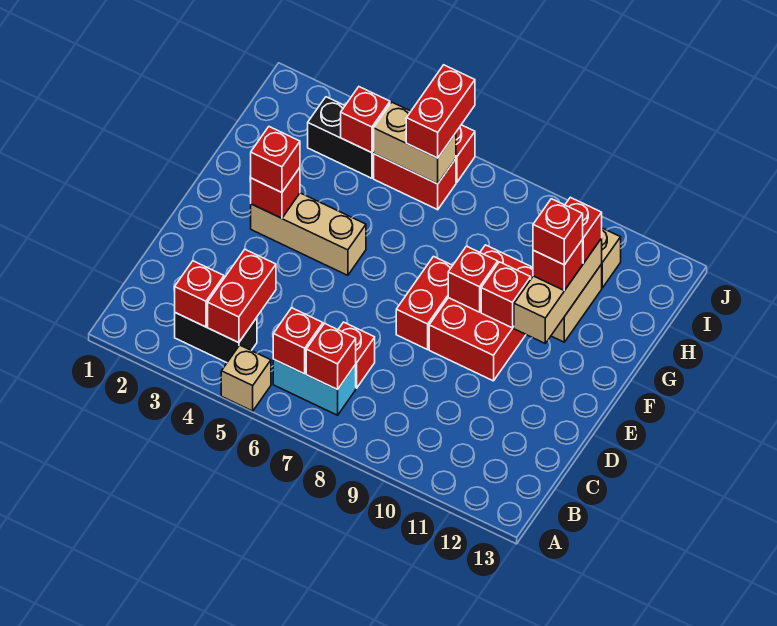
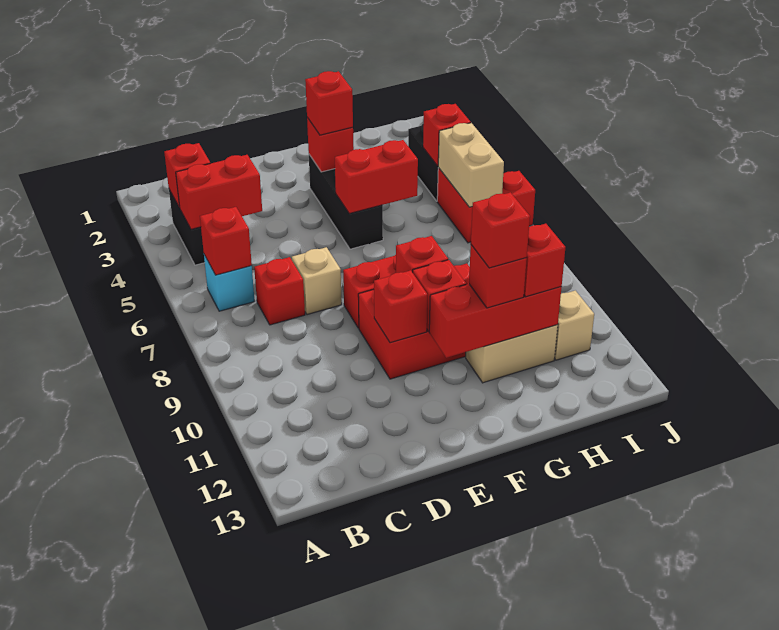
tan 1x1 brick [221,345,271,411] -> tan 1x1 brick moved to [292,247,342,315]
cyan 1x2 brick [273,360,356,415] -> cyan 1x1 brick [204,255,254,311]
red 1x1 brick [306,323,356,390] -> red 1x1 brick moved to [374,270,427,343]
tan 1x3 brick [251,193,366,275] -> black 1x3 brick [309,155,383,249]
tan 1x3 brick [514,238,602,343] -> red 1x3 brick [429,284,562,358]
red 1x2 brick [406,65,475,158] -> red 1x2 brick moved to [335,140,418,214]

